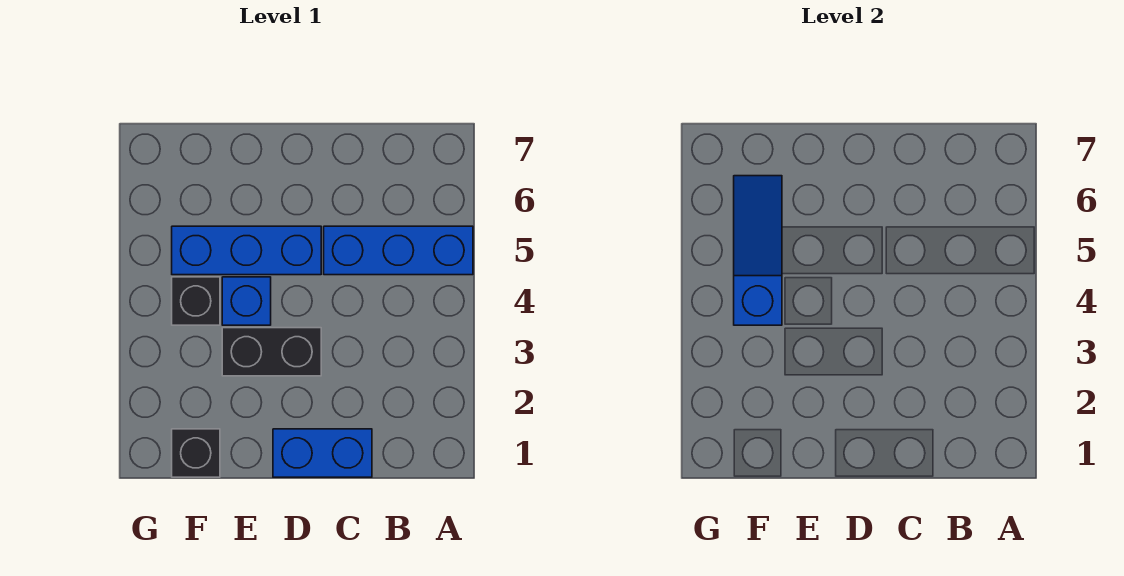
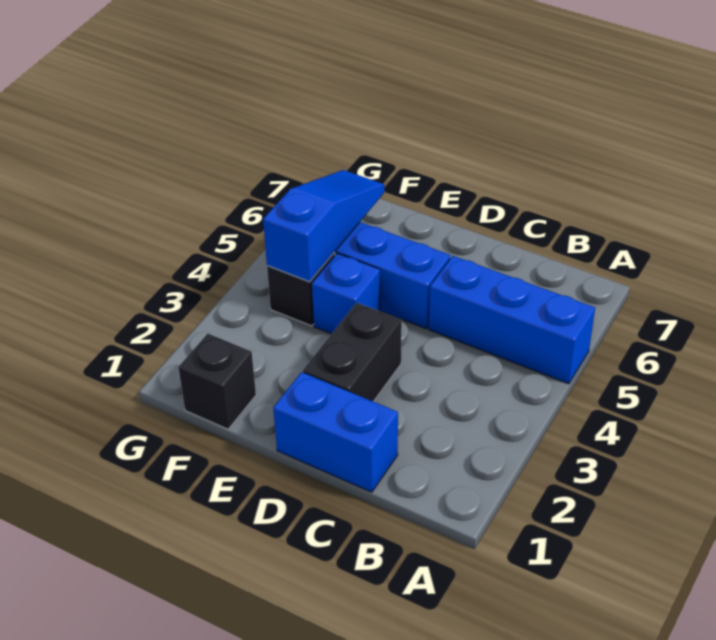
black 1x2 brick [222,328,321,376] -> black 1x2 brick turned to [303,303,402,401]

